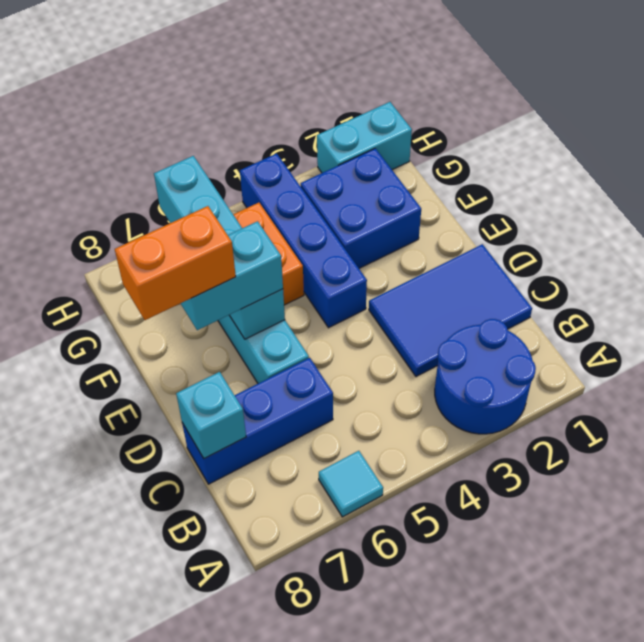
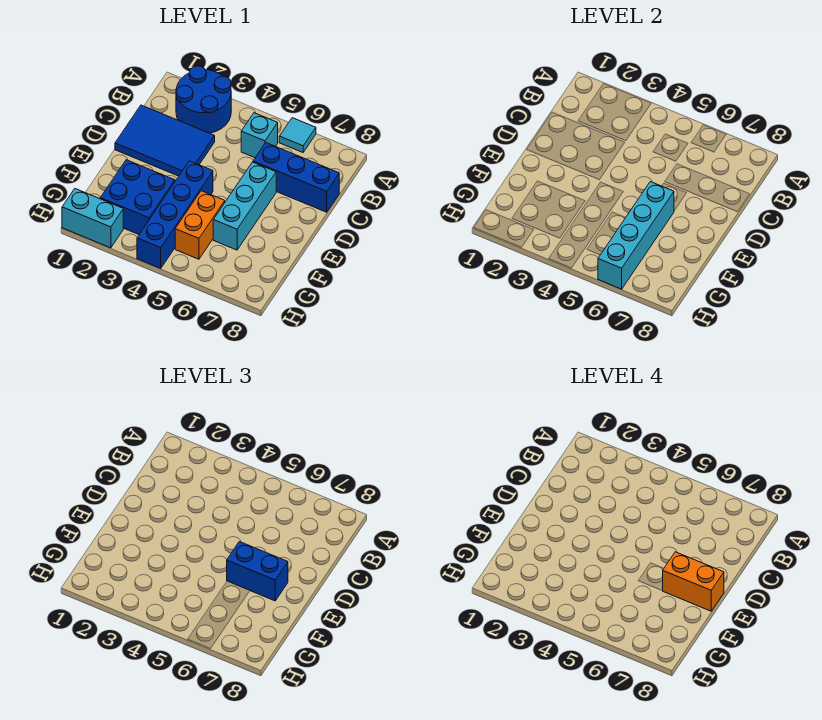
cyan 1x1 brick [176,372,246,459] -> cyan 1x1 brick moved to [241,113,278,158]
cyan 1x2 brick [181,221,283,330] -> blue 1x2 brick [227,542,288,601]

